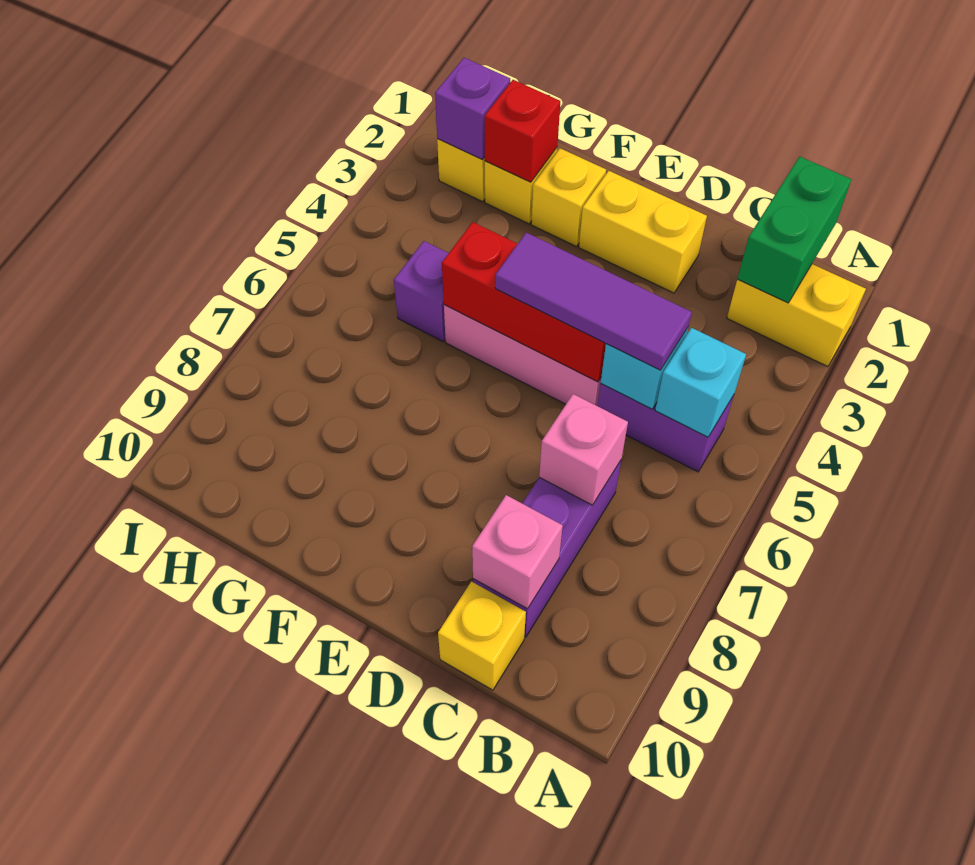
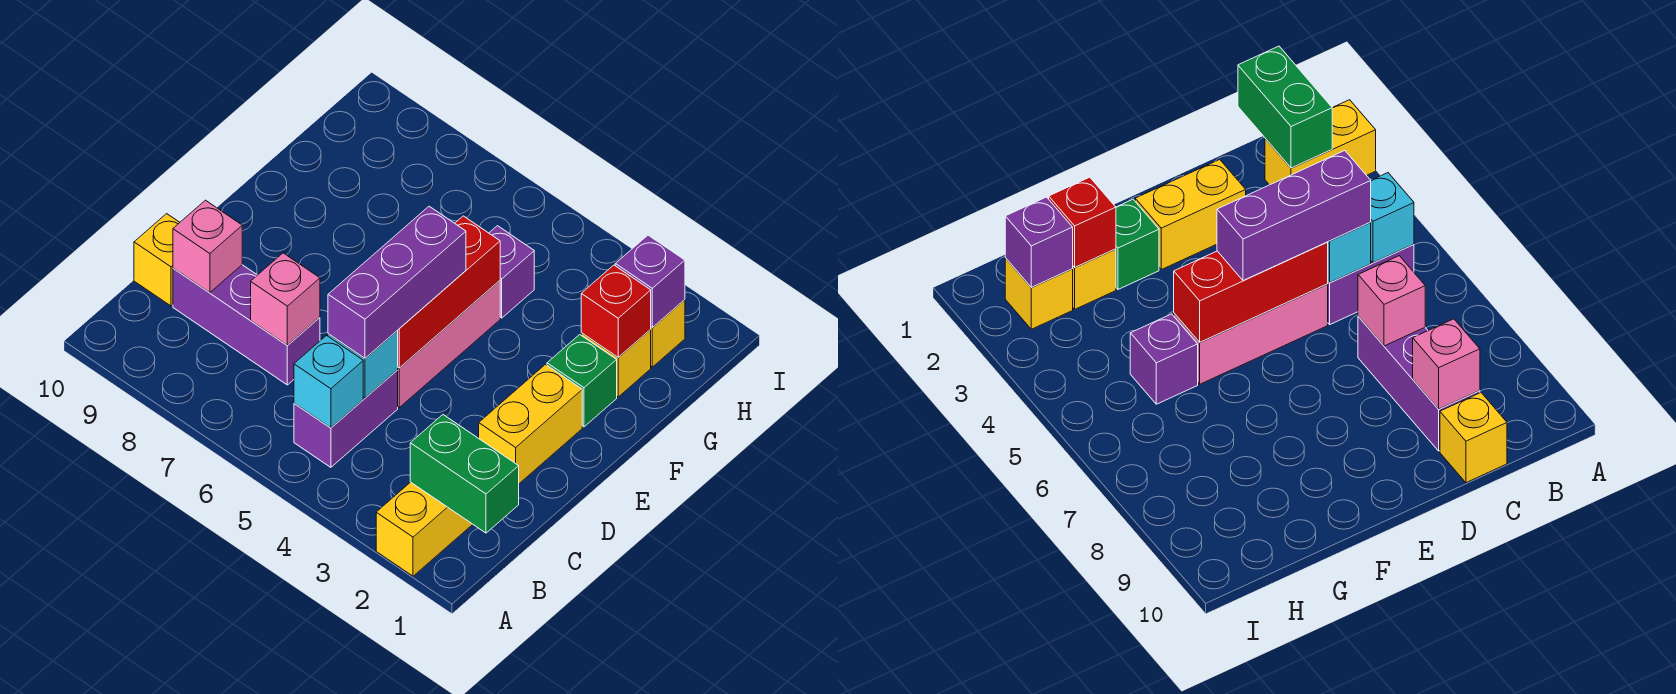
purple 1x3 tile [495,233,692,370] -> purple 1x3 brick [328,206,466,358]
yellow 1x1 brick [531,148,606,247] -> green 1x1 brick [547,335,617,427]

